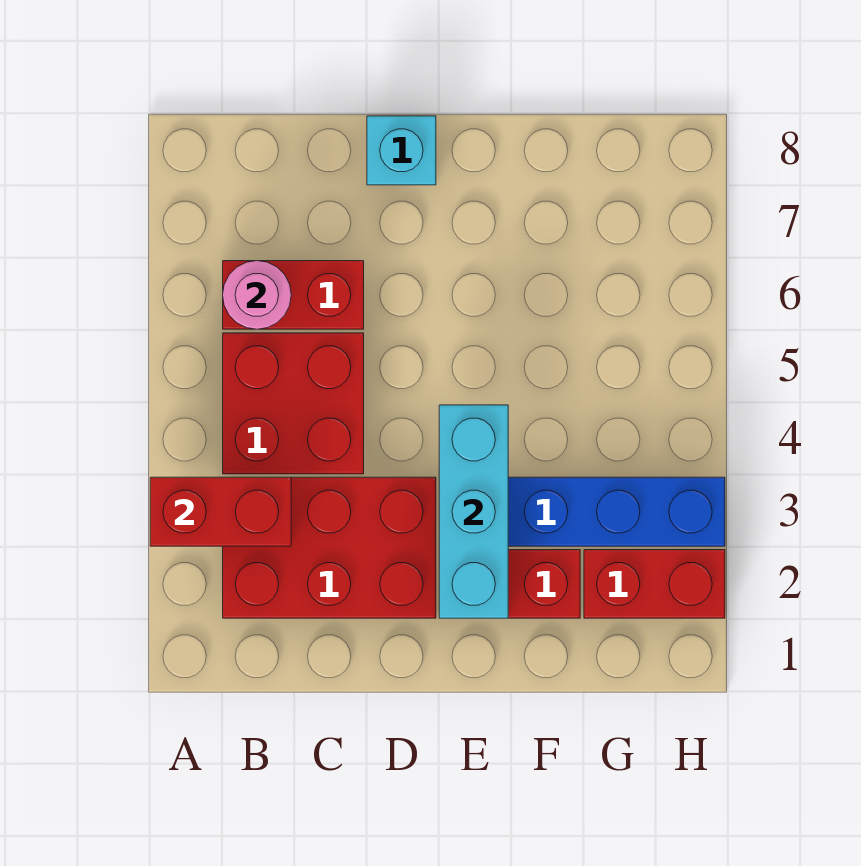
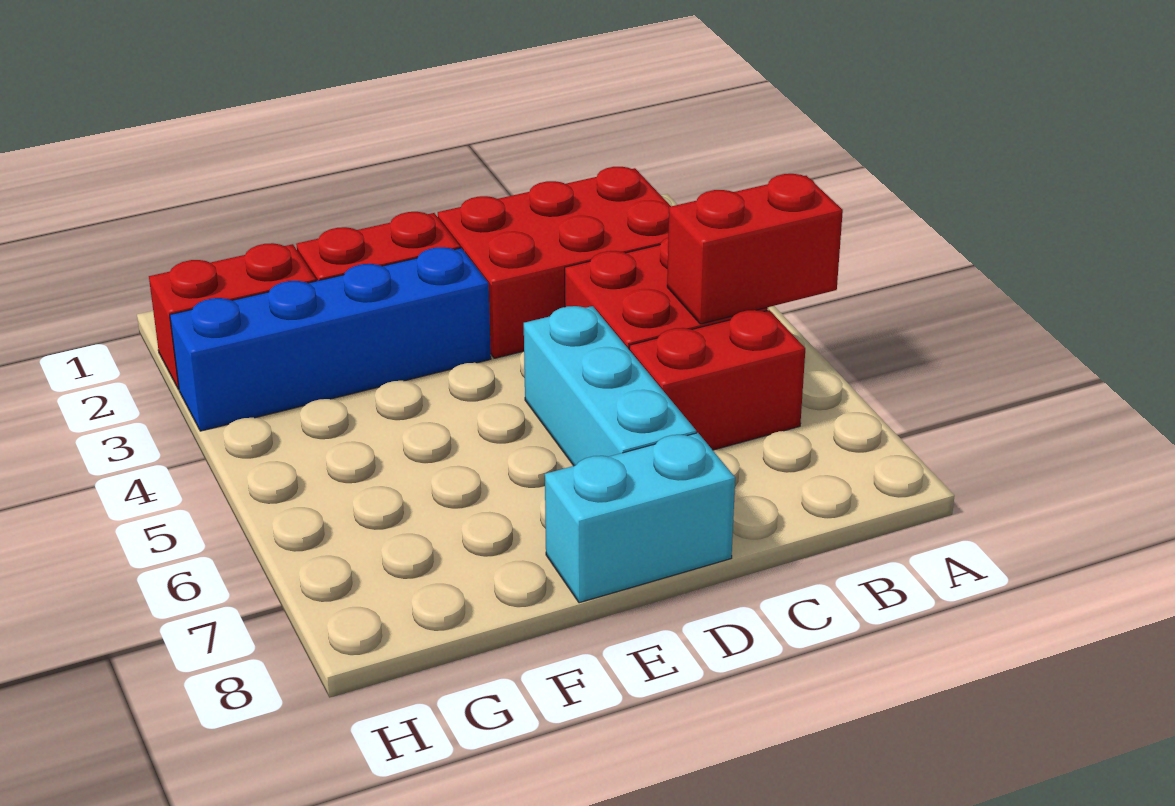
red 1x2 brick [150,477,291,546] -> red 1x2 brick moved to [667,174,843,324]
pink 1x1 round brick [223,261,291,329] -> none
cyan 1x1 brick [367,116,436,185] -> cyan 1x2 brick [545,433,735,603]
cyan 1x3 brick [439,405,508,618] -> cyan 1x3 brick moved to [524,306,696,466]

